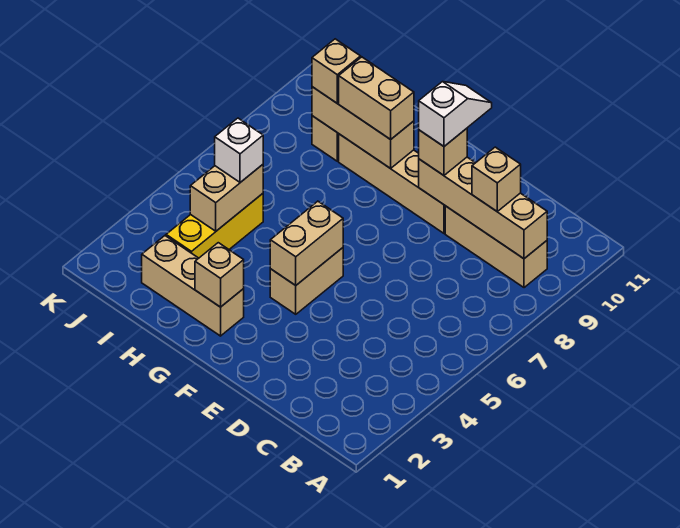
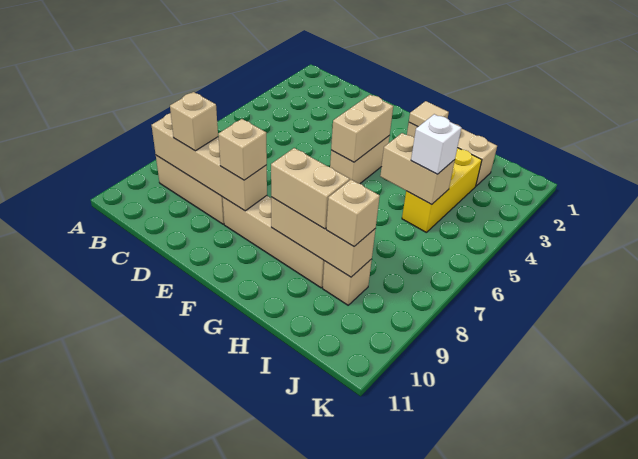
white 1x2 slope [419,82,492,146] -> none
tan 1x1 brick [195,243,244,307] -> tan 1x1 tile [409,101,449,127]
tan 1x2 brick [190,165,263,231] -> tan 1x2 brick turned to [380,133,455,205]

